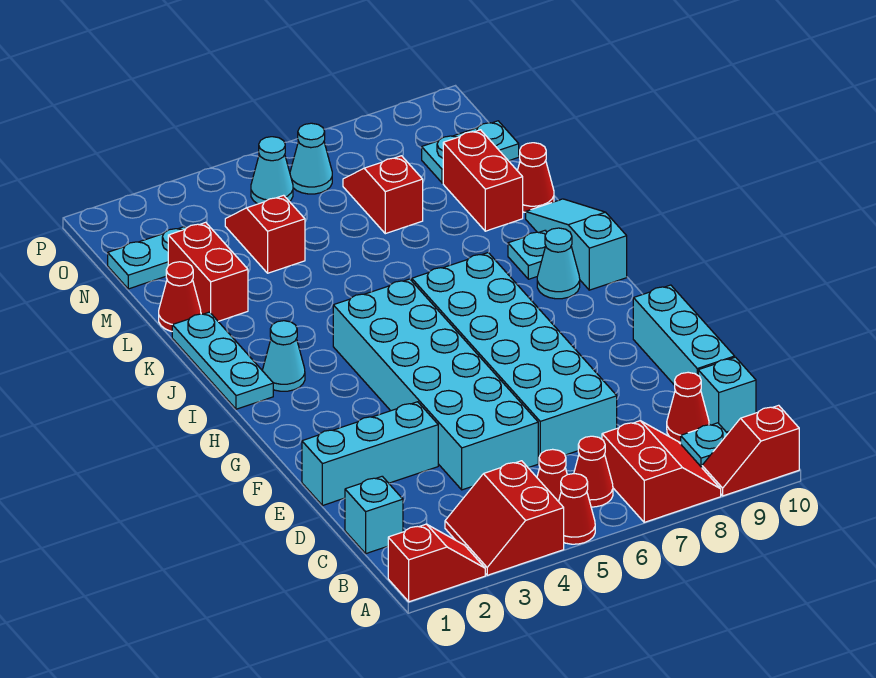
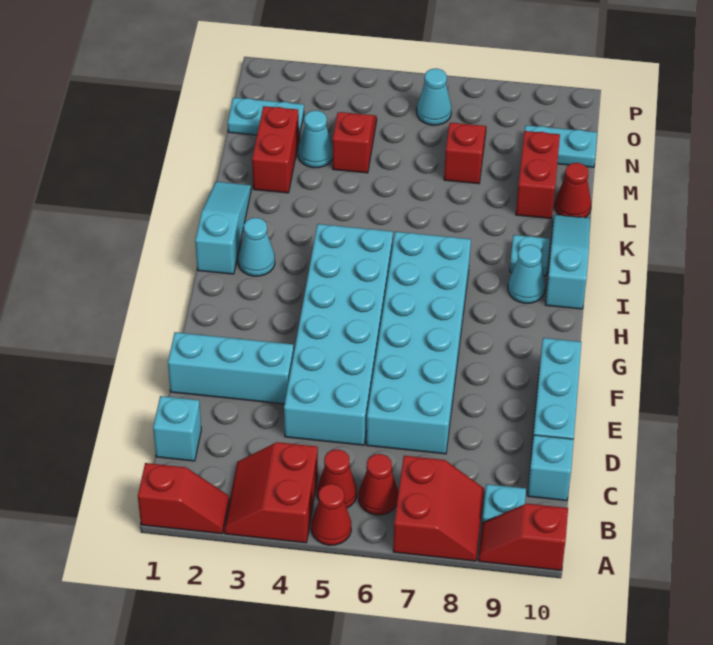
red 1x1 cone [667,372,709,442] -> none
cyan 1x3 plate [172,312,273,409] -> cyan 1x3 slope [195,182,251,274]
red 1x1 cone [159,262,201,331] -> none
cyan 1x1 cone [251,137,293,204] -> cyan 1x1 cone moved to [298,110,333,168]

